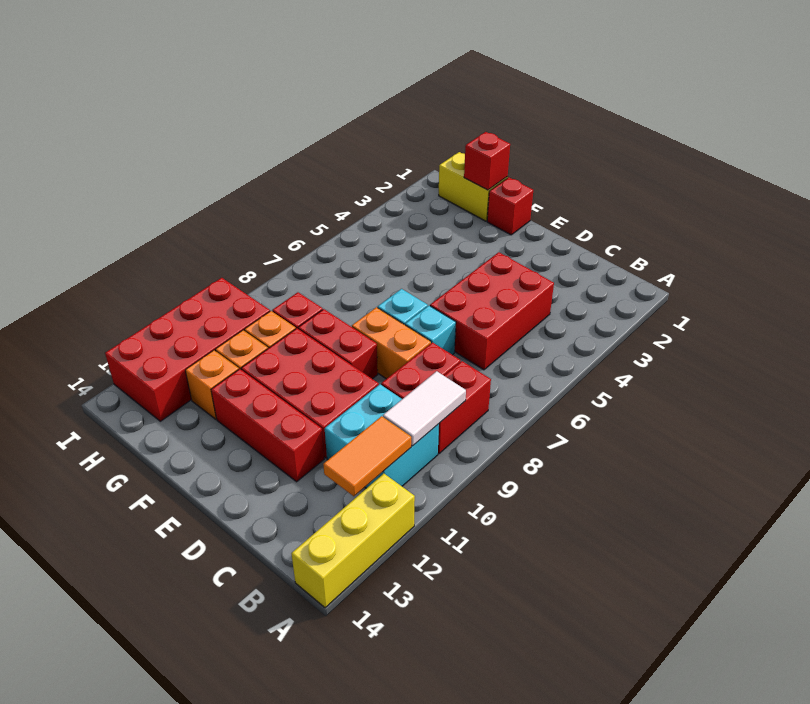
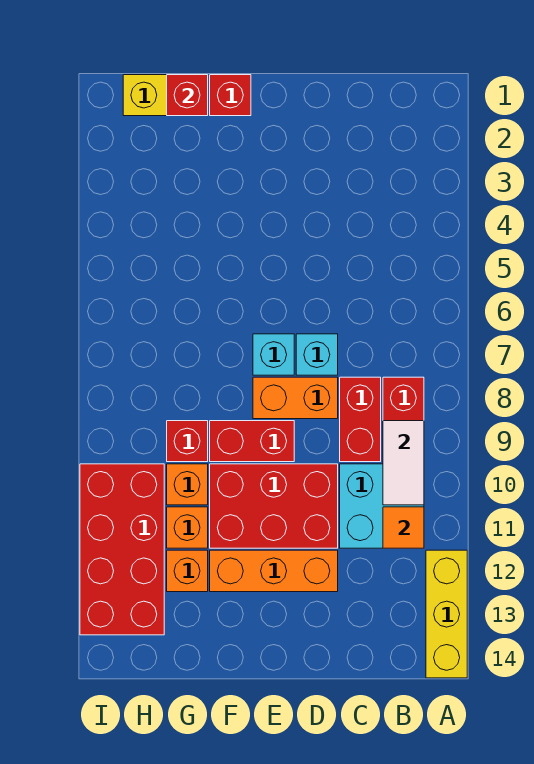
orange 1x2 tile [323,416,411,496] -> orange 1x1 tile [383,507,424,548]
red 2x3 brick [430,252,554,370] -> none
red 1x3 brick [211,369,324,482] -> orange 1x3 brick [210,550,338,592]

